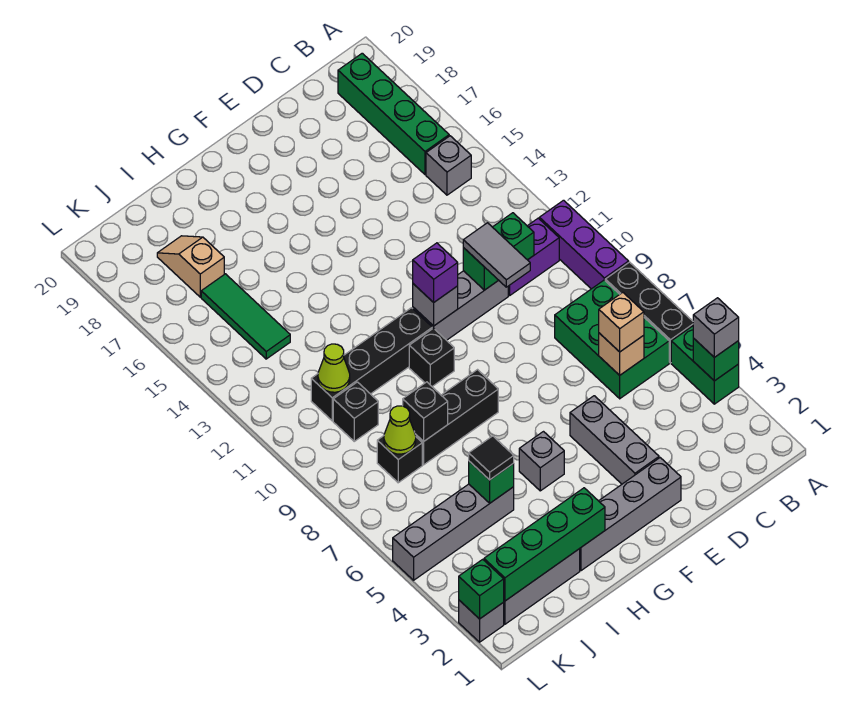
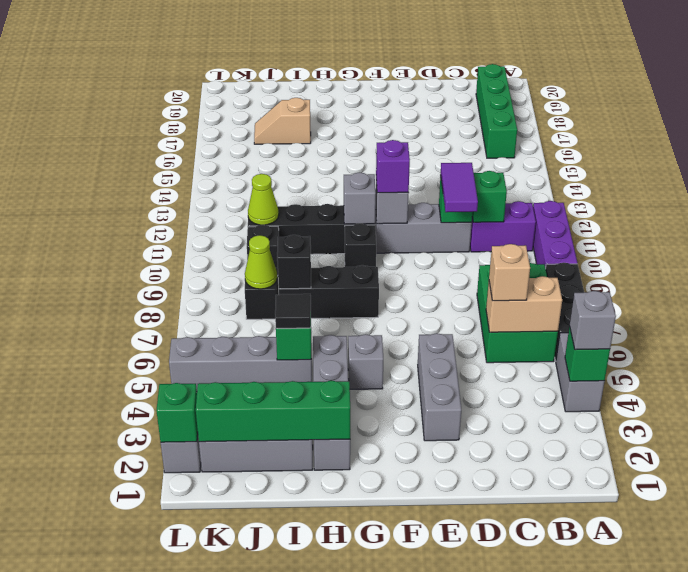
green 1x2 brick [671,326,739,404] -> grey 1x2 brick [556,333,605,412]
grey 1x1 brick [426,136,471,195] -> grey 1x1 brick moved to [344,173,376,224]
tan 1x1 brick [599,333,644,375] -> tan 1x2 brick [486,276,562,332]
grey 1x2 tile [463,223,530,287] -> purple 1x2 tile [441,163,478,212]
grey 1x4 brick [580,458,681,571] -> grey 1x4 brick turned to [313,335,350,470]
green 1x3 tile [201,274,290,359] -> none
tan 1x2 slope [157,236,224,297] -> tan 1x2 slope turned to [254,98,311,144]

